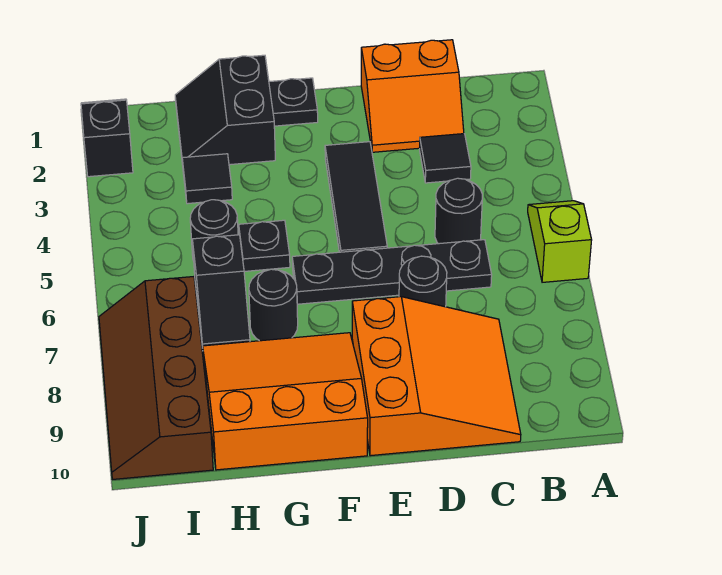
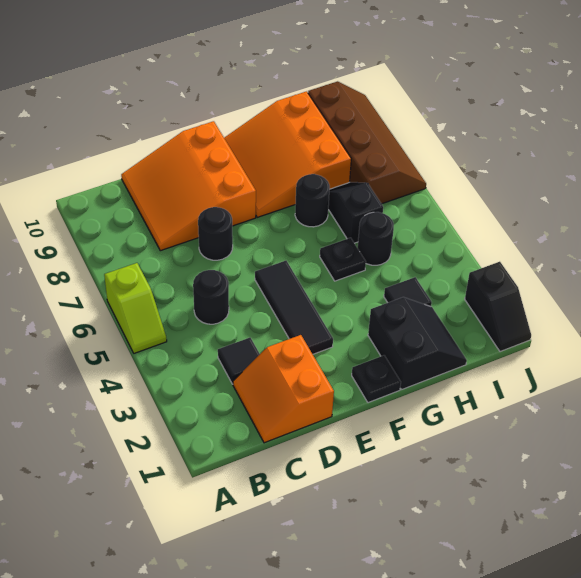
orange 2x2 slope [361,40,464,152] -> orange 2x2 slope turned to [233,335,334,443]
black 1x4 plate [292,240,492,304] -> none
orange 3x3 slope [203,333,368,470] -> orange 3x3 slope turned to [224,91,351,217]

